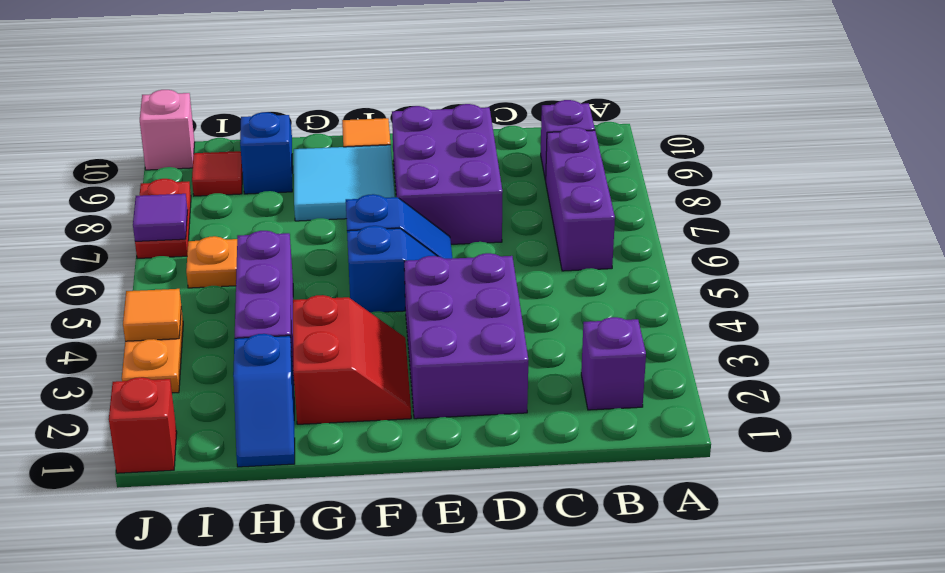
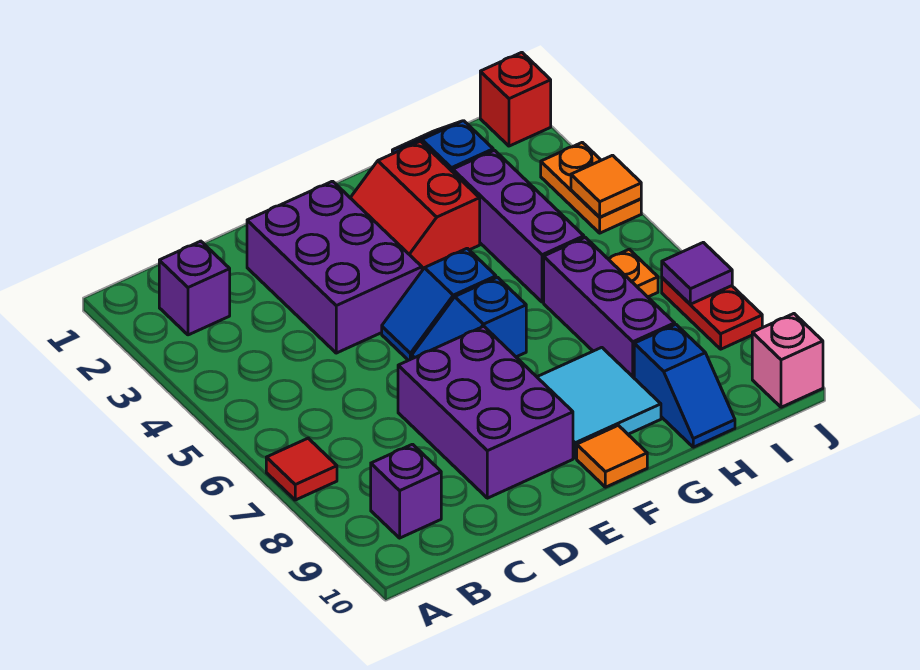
purple 1x3 brick [546,127,615,271] -> purple 1x3 brick moved to [544,237,675,378]
red 1x1 tile [192,151,243,196] -> red 1x1 tile moved to [266,438,337,500]

